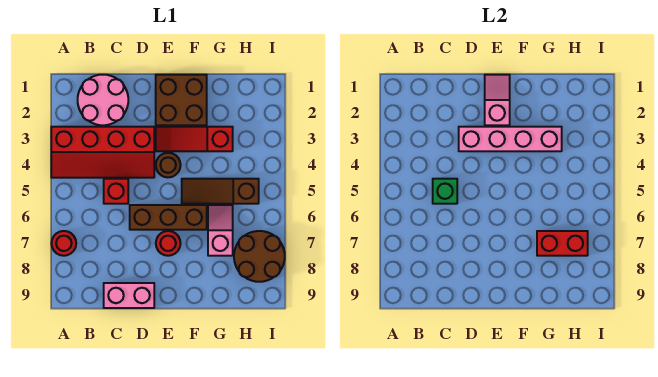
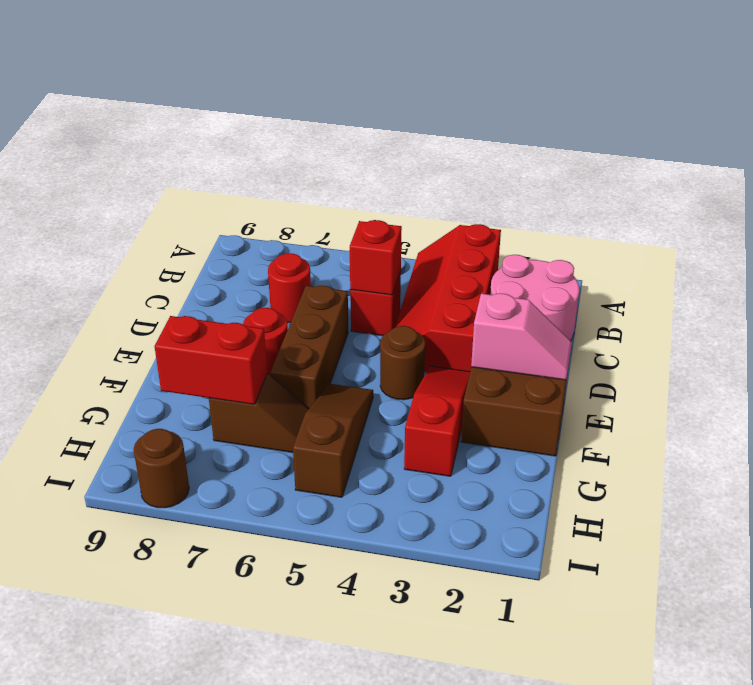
red 1x1 round brick [51,231,76,256] -> red 1x1 round brick moved to [268,253,311,323]
green 1x1 brick [433,179,457,204] -> red 1x1 brick [350,220,402,295]
pink 1x2 brick [104,283,154,308] -> none
pink 1x4 brick [459,127,562,151] -> none
pink 1x2 slope [208,205,233,256] -> brown 1x2 slope [209,374,309,452]
red 1x2 brick [537,231,588,256] -> red 1x2 brick turned to [154,316,267,404]
brown 2x2 round brick [234,231,285,282] -> brown 1x1 round brick [134,429,189,508]

